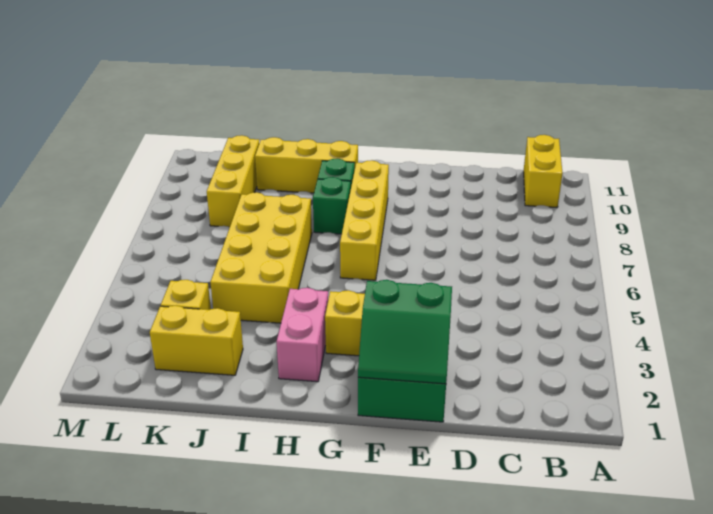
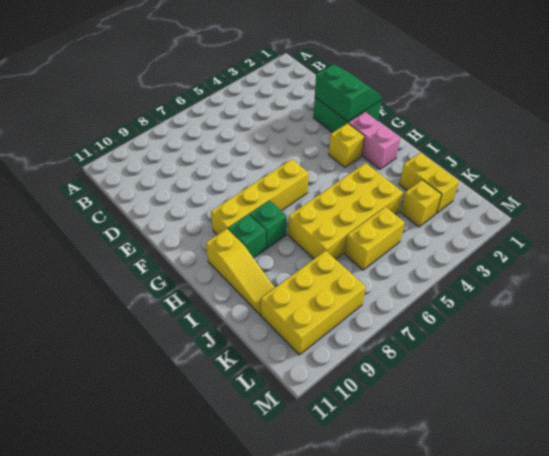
yellow 1x2 brick [524,135,563,208] -> yellow 1x2 brick moved to [345,207,405,270]
pink 1x2 brick [276,288,328,382] -> pink 1x2 brick turned to [348,112,400,169]
yellow 1x3 brick [255,137,358,193] -> yellow 1x3 slope [206,229,275,315]
yellow 1x3 brick [207,135,259,227] -> yellow 2x3 brick [261,251,366,355]

